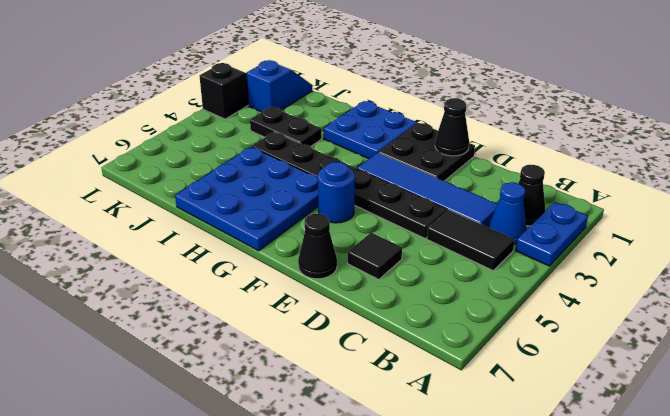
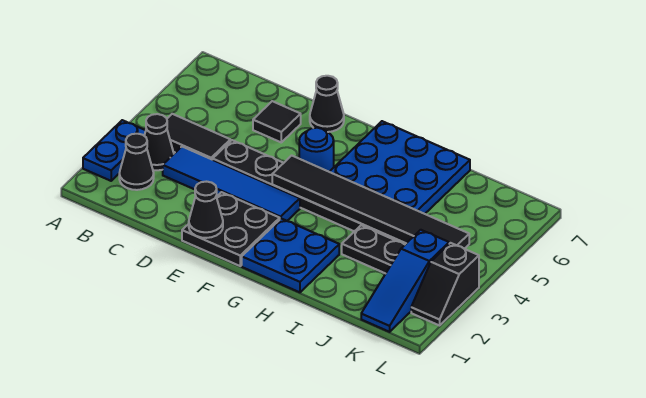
blue 1x1 cone [489,182,527,245] -> black 1x1 cone [144,114,174,170]
none -> black 1x6 tile [272,155,469,249]
blue 1x2 slope [246,60,312,112] -> blue 1x3 slope [361,230,449,332]

